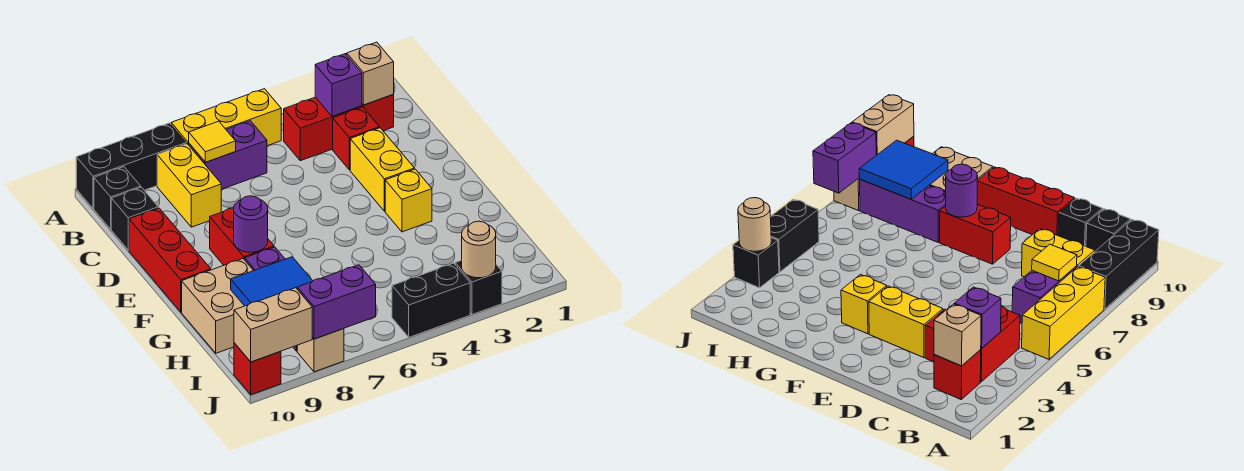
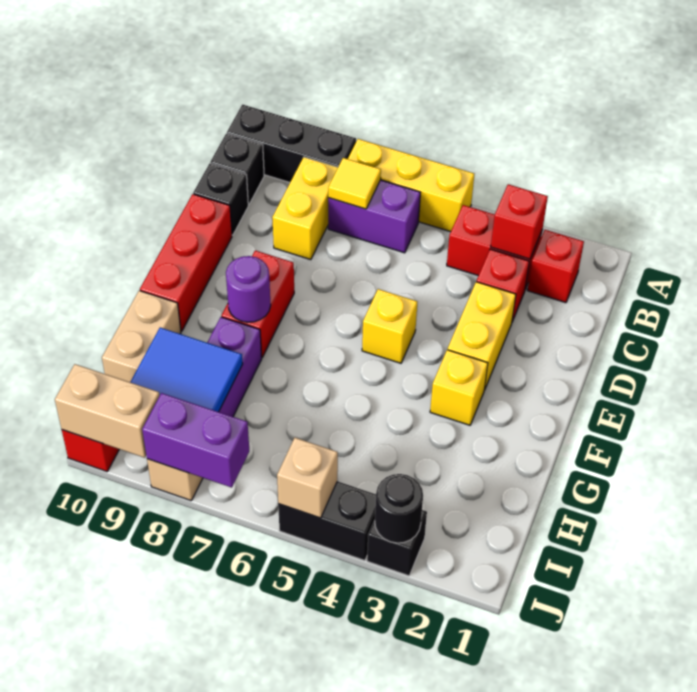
tan 1x1 brick [347,42,394,105] -> tan 1x1 brick moved to [277,437,338,518]
purple 1x1 brick [315,54,362,116] -> red 1x1 brick [491,184,548,259]
none -> yellow 1x1 brick [362,289,417,363]
tan 2x2 brick [182,259,254,353] -> tan 1x2 brick [102,291,181,382]
tan 1x1 round brick [462,221,496,278] -> black 1x1 round brick [375,474,423,543]

